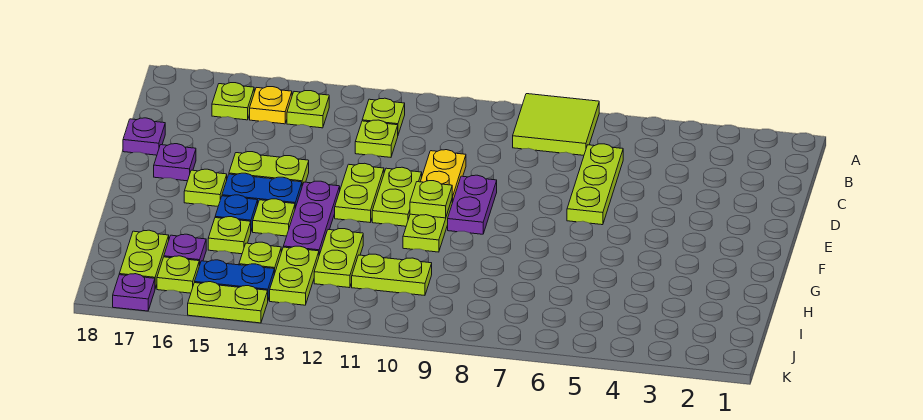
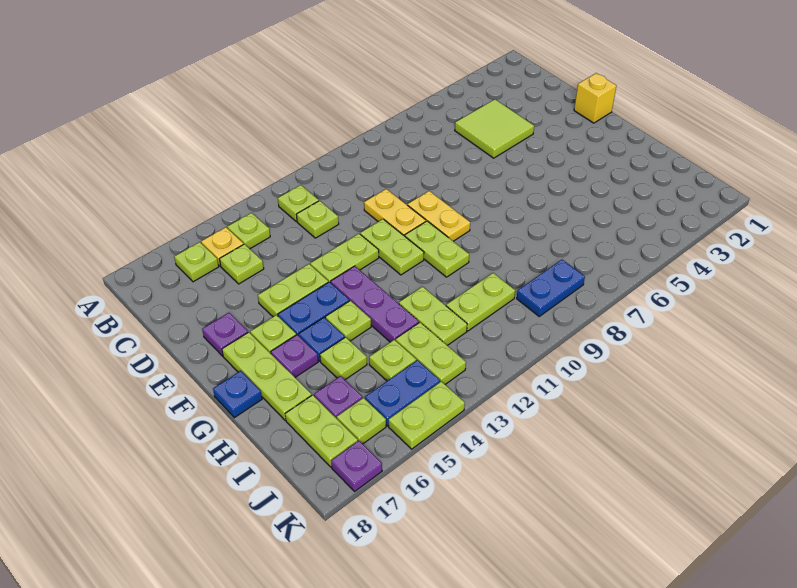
lime 2x2 tile [513,94,599,155] -> lime 2x2 tile moved to [455,99,534,158]
lime 1x3 plate [567,144,623,225] -> lime 1x3 plate moved to [222,332,312,420]
purple 1x1 plate [123,118,165,155] -> purple 1x1 plate moved to [271,335,318,377]
none -> yellow 1x1 brick [574,73,616,123]
purple 1x2 plate [448,175,497,234] -> yellow 1x2 plate [408,191,470,241]
lime 1x2 plate [335,163,384,222] -> lime 1x2 plate turned to [310,234,379,283]
lime 1x1 plate [410,181,452,218] -> lime 1x1 plate moved to [219,244,264,284]
none -> blue 1x1 plate [213,371,262,418]
none -> blue 1x2 plate [517,260,585,316]

